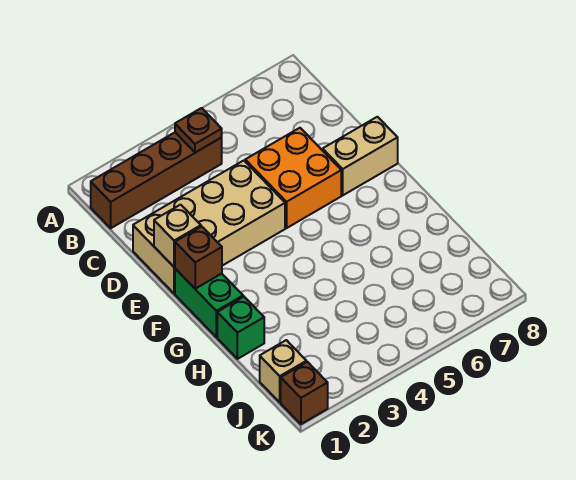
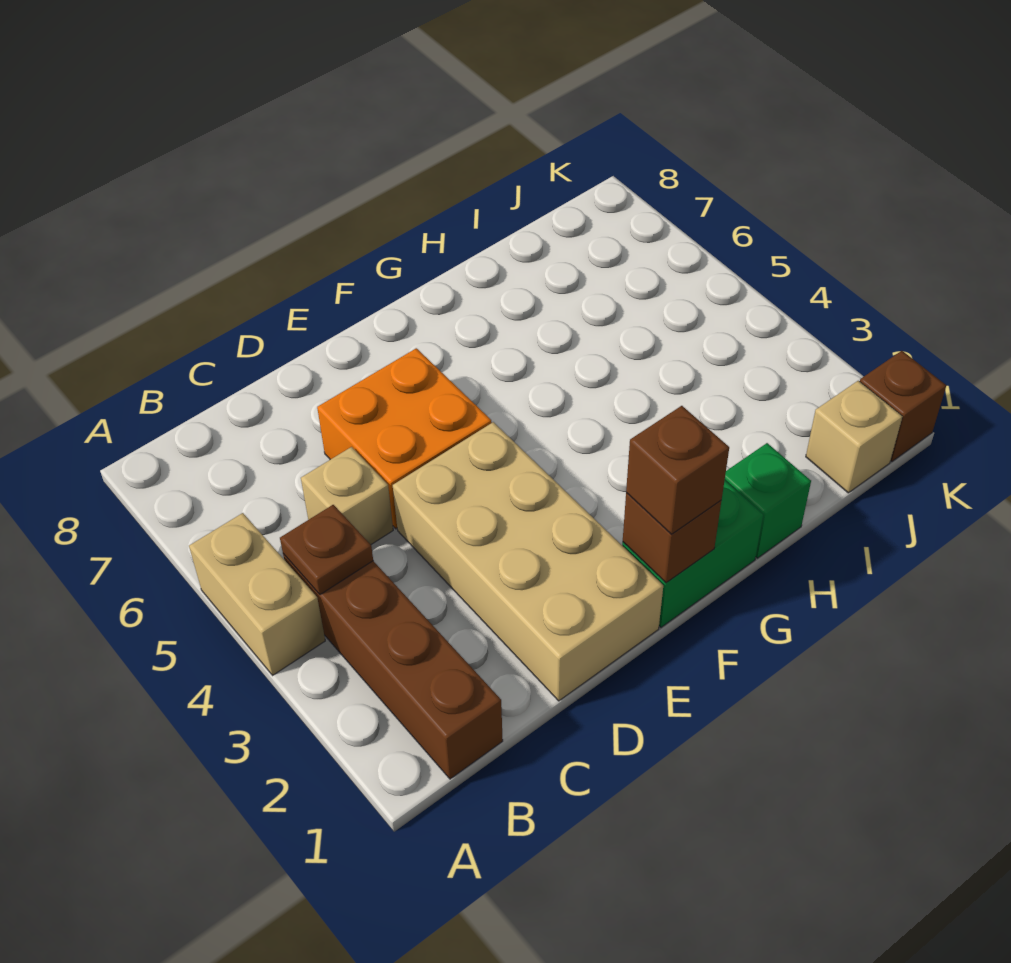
tan 1x1 brick [154,205,201,267] -> tan 1x1 brick moved to [301,447,393,544]
tan 1x2 brick [323,117,398,195] -> tan 1x2 brick moved to [189,513,325,675]
none -> brown 1x1 brick [626,406,729,534]

